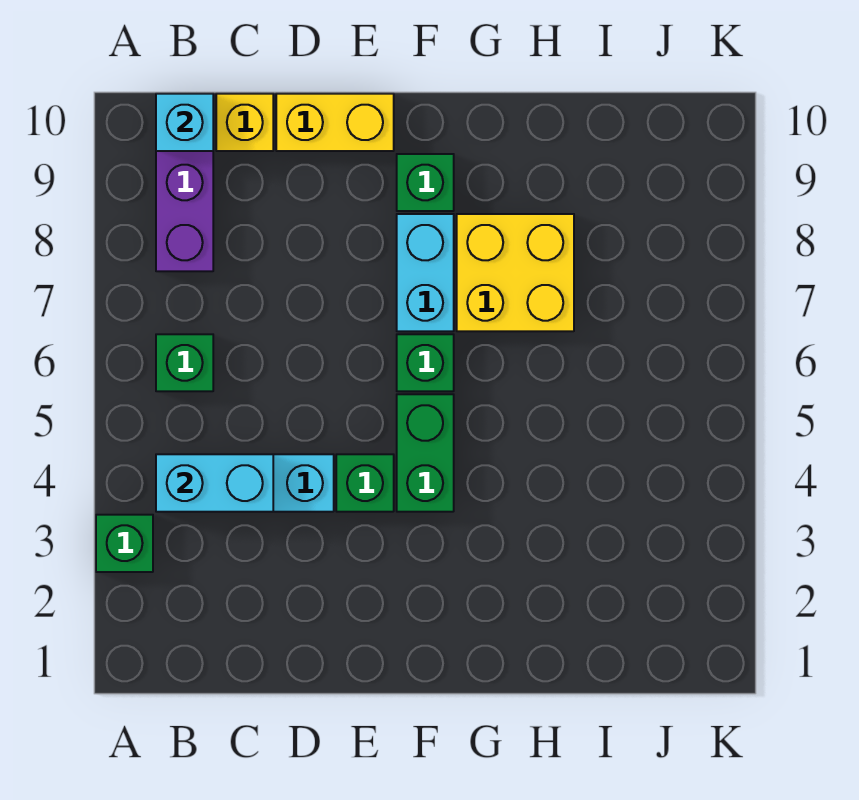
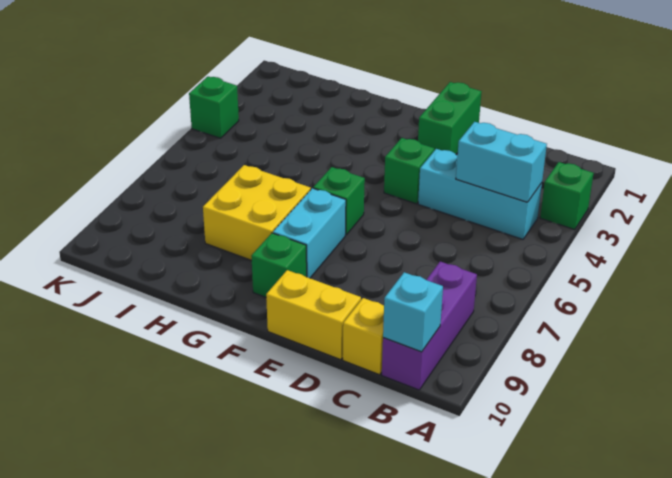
green 1x1 brick [156,334,213,391] -> green 1x1 brick moved to [189,77,239,138]
green 1x2 brick [397,394,454,512] -> green 1x2 brick moved to [418,82,482,154]

